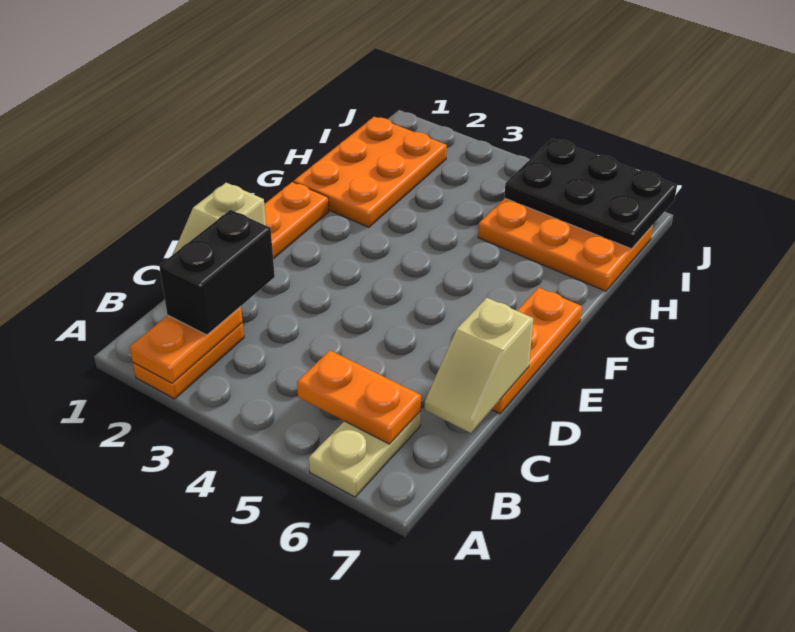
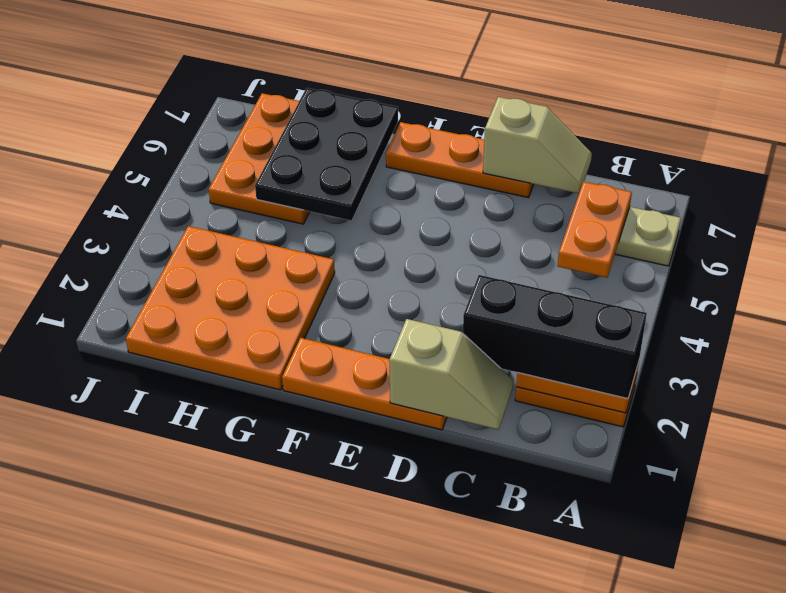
black 1x2 brick [160,210,275,335] -> black 1x3 brick [463,275,647,399]
orange 2x3 plate [294,117,447,227] -> orange 3x3 plate [126,226,335,390]
black 2x3 plate [504,139,677,249] -> black 2x3 plate moved to [255,88,398,221]

